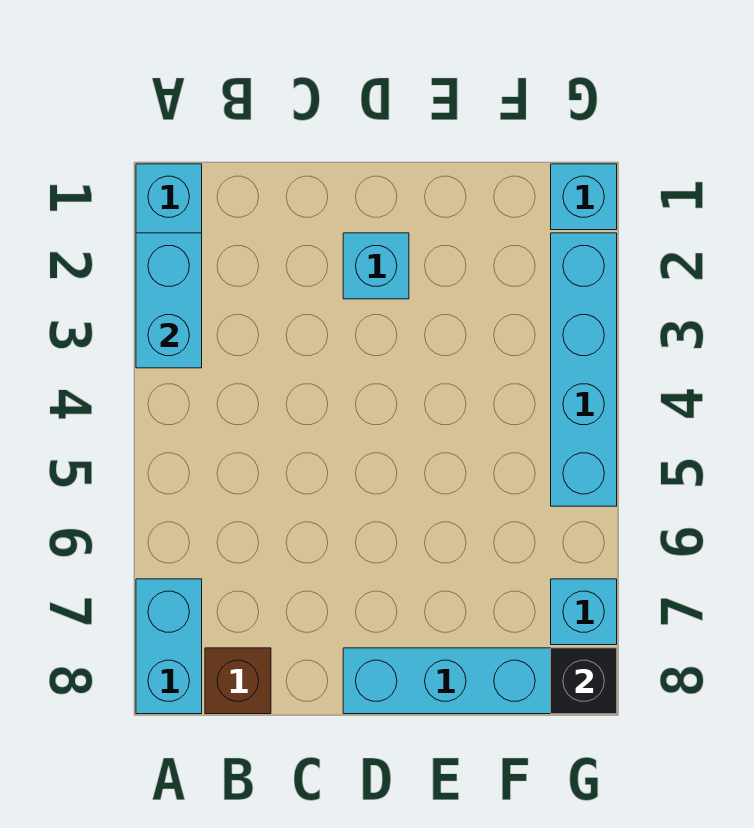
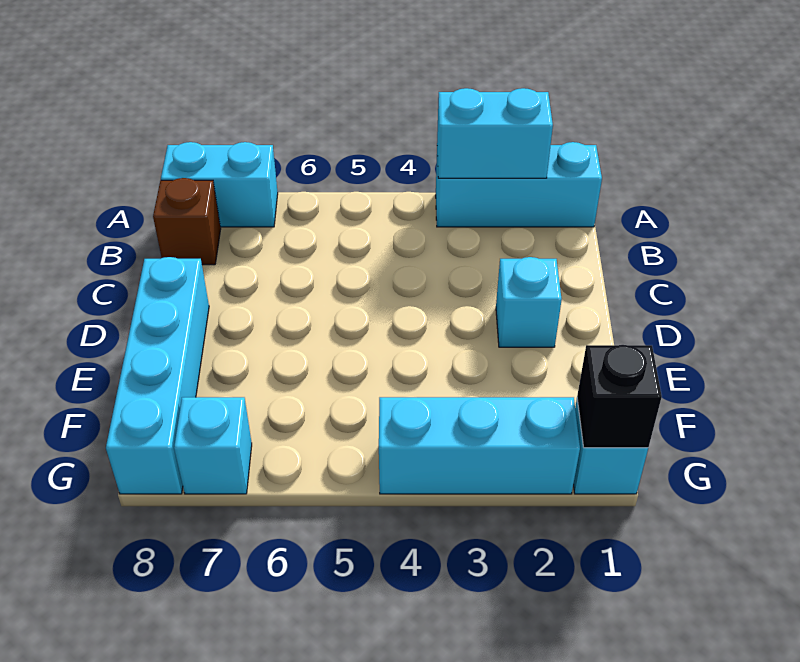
cyan 1x4 brick [551,233,617,506] -> cyan 1x3 brick [379,397,580,494]
black 1x1 brick [551,648,617,714] -> black 1x1 brick moved to [577,345,662,448]

